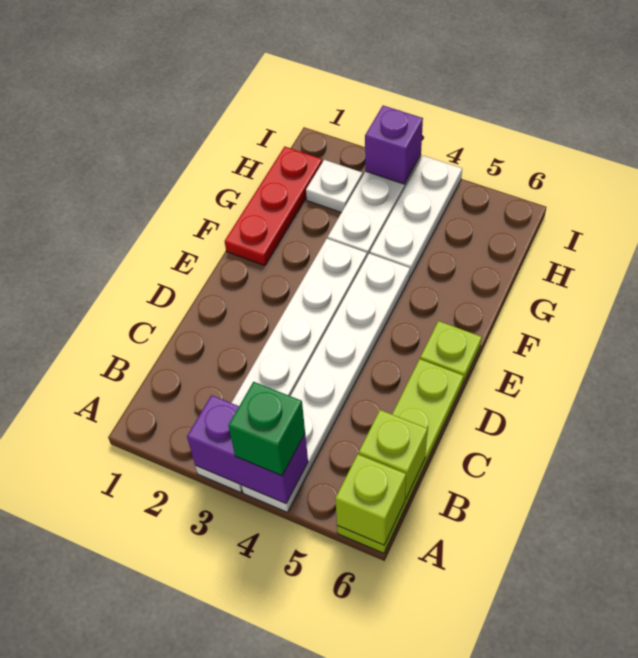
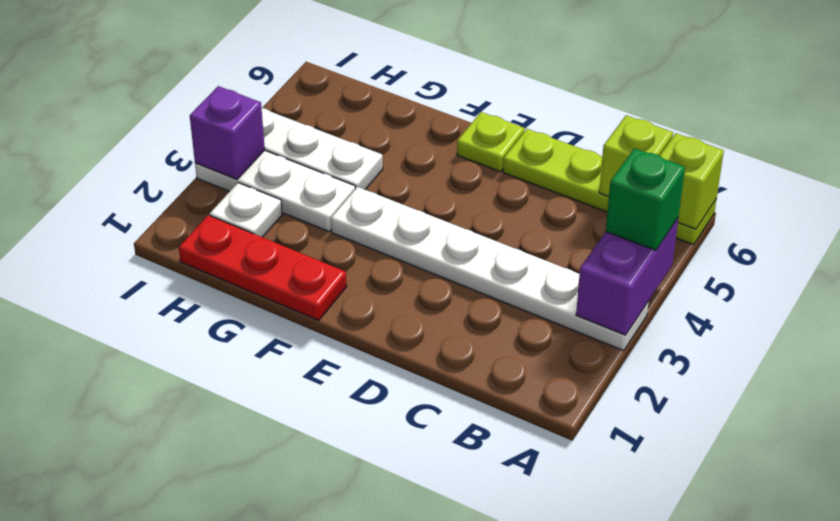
white 1x6 plate [241,254,410,512] -> none

